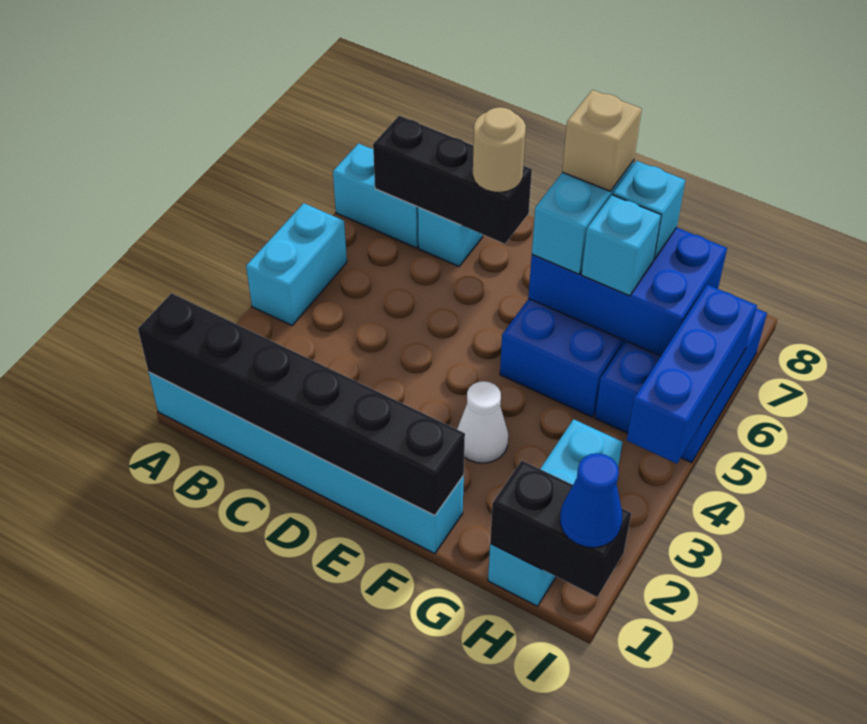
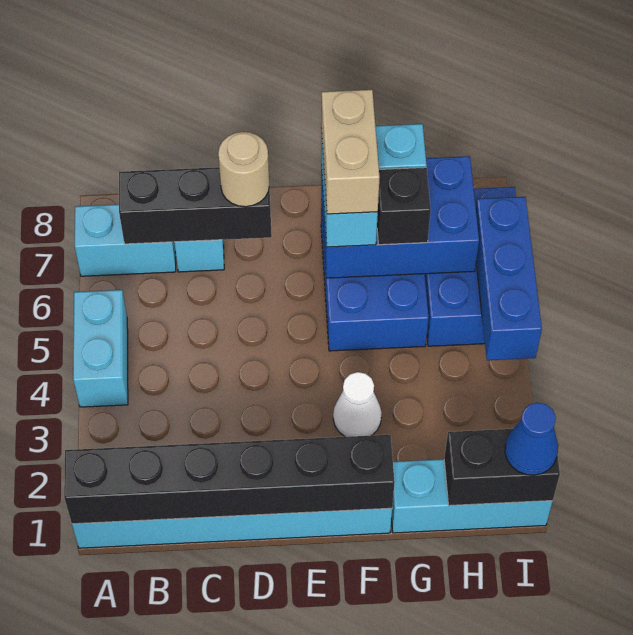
tan 1x1 brick [562,90,642,191] -> tan 1x2 brick [321,90,380,214]
cyan 1x1 brick [582,195,661,296] -> black 1x1 brick [377,167,431,245]
cyan 1x3 brick [488,419,623,606] -> cyan 1x3 brick turned to [392,459,553,533]

